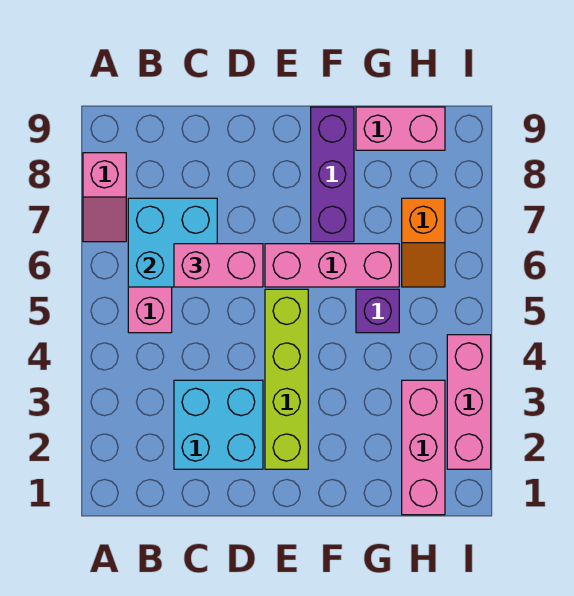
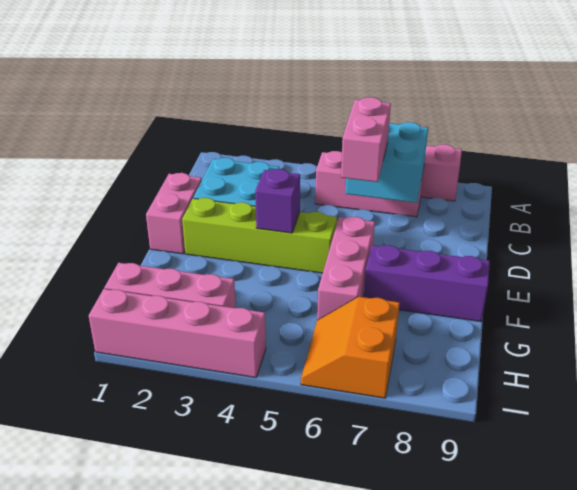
purple 1x1 brick [356,289,399,333] -> purple 1x1 brick moved to [255,169,300,233]
pink 1x2 brick [356,107,445,150] -> pink 1x2 brick moved to [146,173,202,254]
orange 1x2 slope [402,198,445,287] -> orange 2x2 slope [301,297,400,398]
pink 1x3 brick [447,335,491,469] -> pink 1x4 brick [89,289,266,378]

